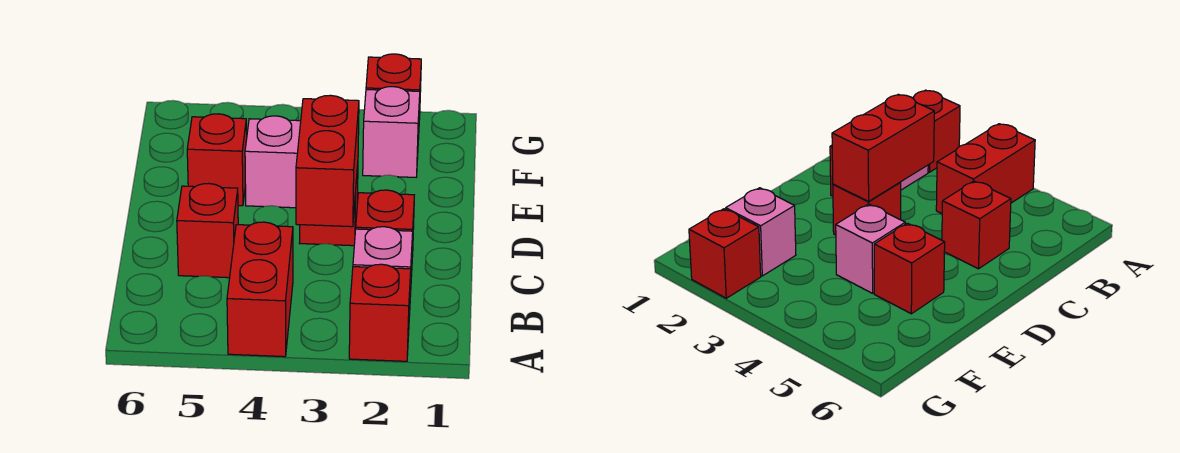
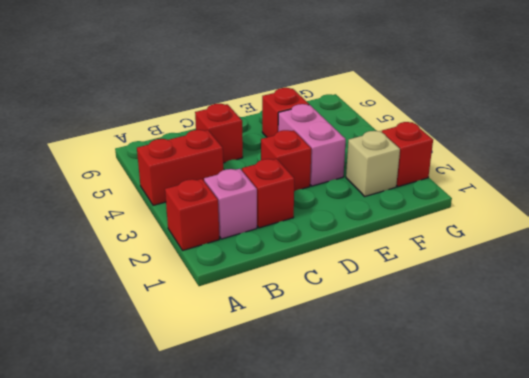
red 1x2 brick [296,95,359,227] -> none
pink 1x1 brick [245,116,301,208] -> pink 1x2 brick [278,104,346,186]
pink 1x1 brick [363,87,420,177] -> tan 1x1 brick [346,131,400,196]

